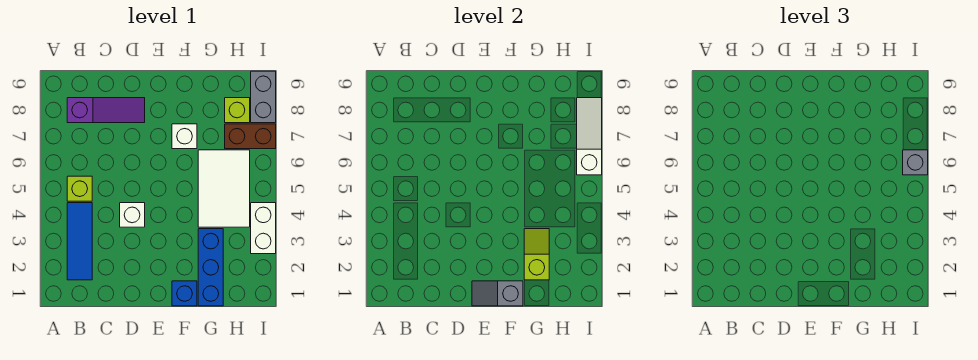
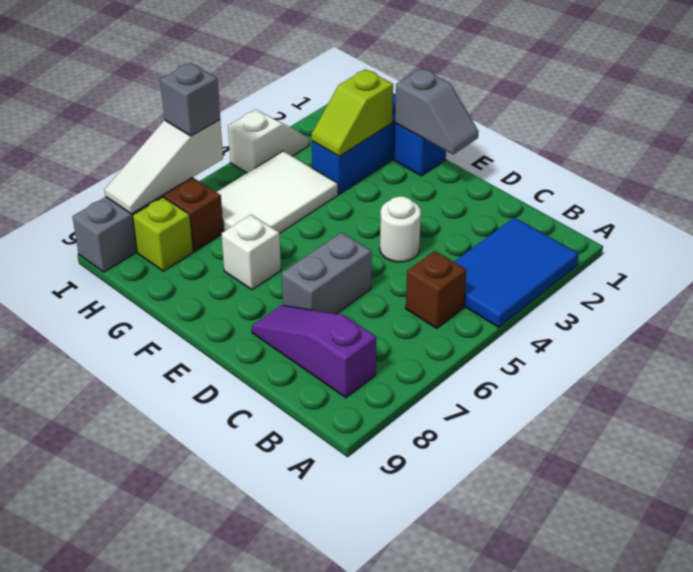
blue 1x3 tile [67,203,92,280] -> blue 2x3 tile [454,217,579,327]
lime 1x1 brick [67,176,92,201] -> brown 1x1 brick [406,251,467,328]
white 1x1 brick [120,203,145,227] -> white 1x1 round brick [380,196,421,262]
none -> grey 1x2 brick [282,232,372,314]
white 1x2 brick [251,203,276,254] -> white 1x2 slope [228,110,309,173]

